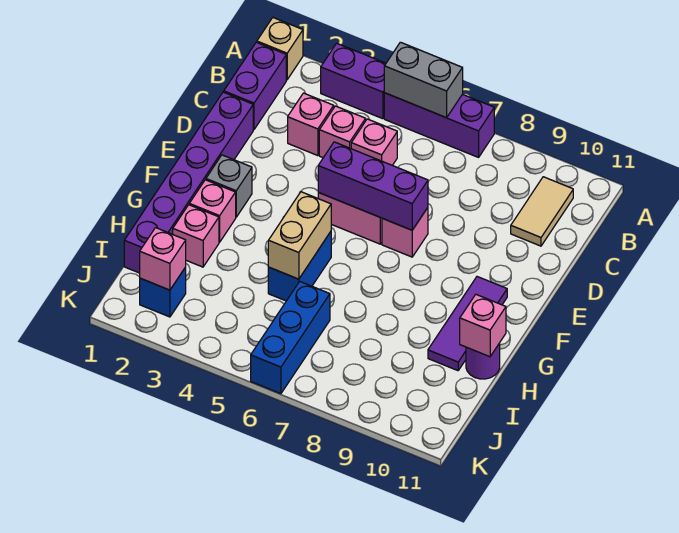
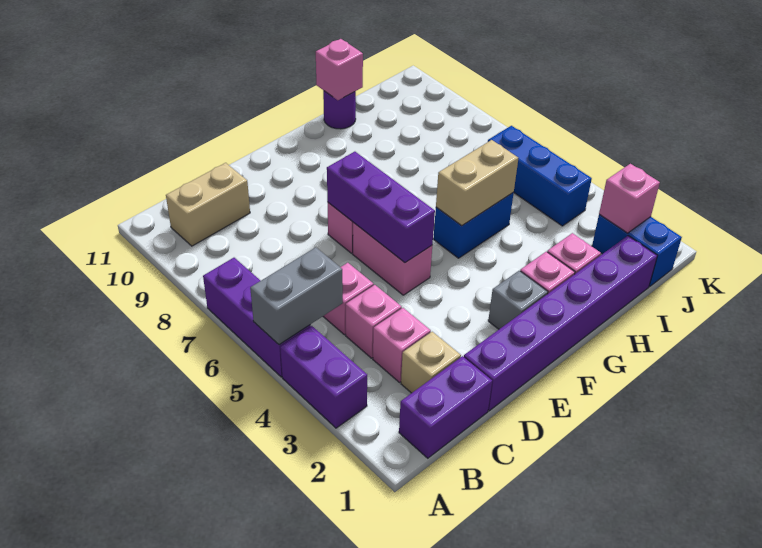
tan 1x1 brick [257,18,303,80] -> tan 1x1 brick moved to [401,332,461,393]
grey 1x2 brick [384,42,463,118] -> grey 1x2 brick turned to [250,247,343,345]
tan 1x2 tile [511,177,573,246] -> tan 1x2 brick [166,163,250,246]
purple 1x3 tile [428,277,507,371] -> none
blue 1x3 brick [251,282,330,394] -> blue 1x3 brick turned to [488,126,592,226]
blue 1x1 brick [140,267,186,317] -> blue 1x2 brick [592,214,682,287]

